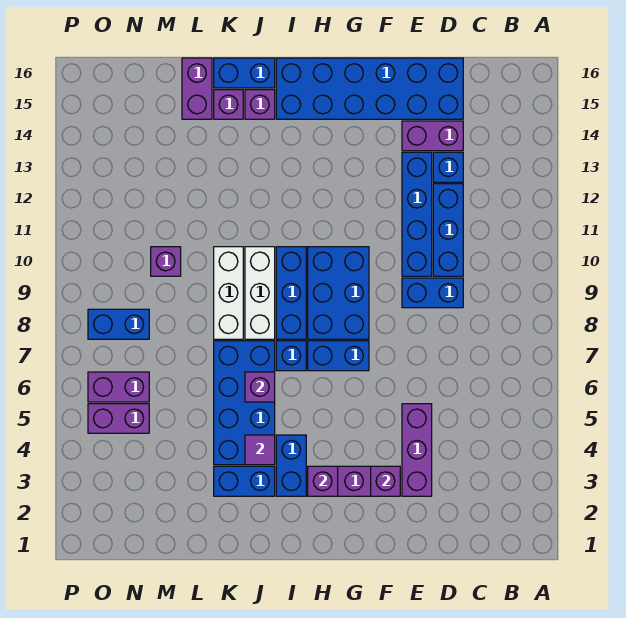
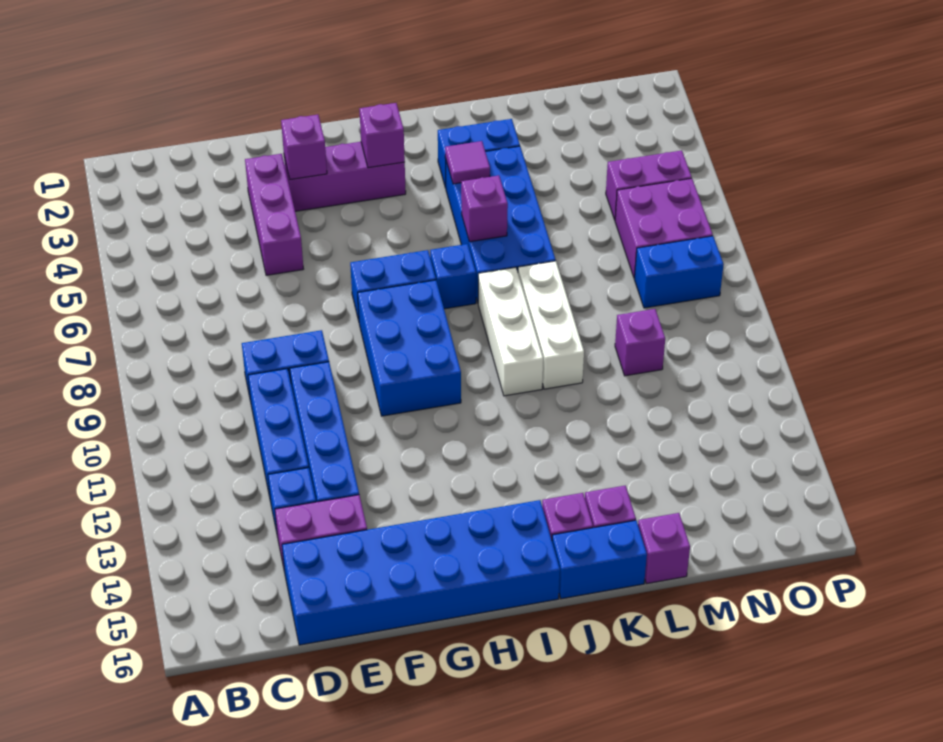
blue 1x2 brick [276,435,306,496] -> none
blue 1x3 brick [276,247,306,339] -> none
purple 1x2 brick [182,58,212,119] -> purple 1x1 brick [638,513,690,584]
purple 1x2 brick [88,372,149,402] -> purple 2x2 brick [615,178,713,278]

